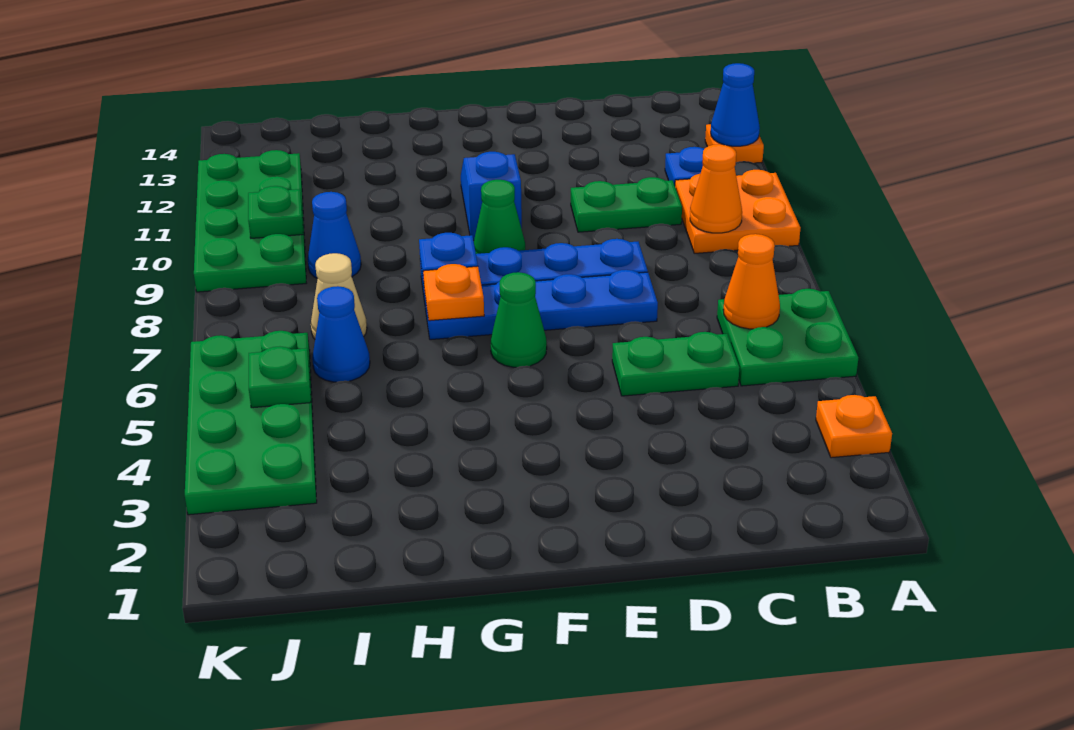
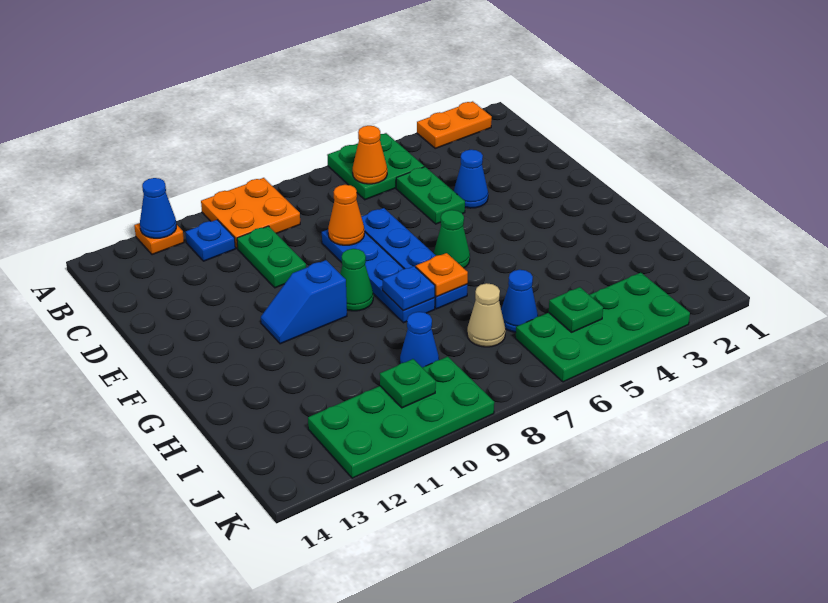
orange 1x1 plate [816,395,892,458] -> orange 1x2 plate [417,101,492,148]
orange 1x1 cone [690,144,742,233] -> orange 1x1 cone moved to [328,185,364,245]
none -> blue 1x1 cone [454,150,488,208]

